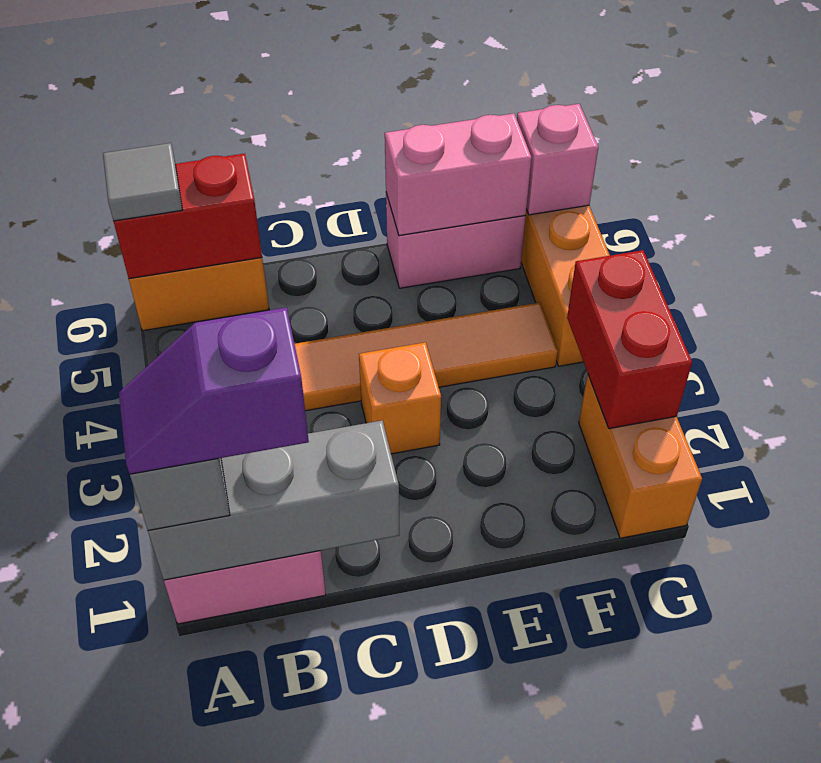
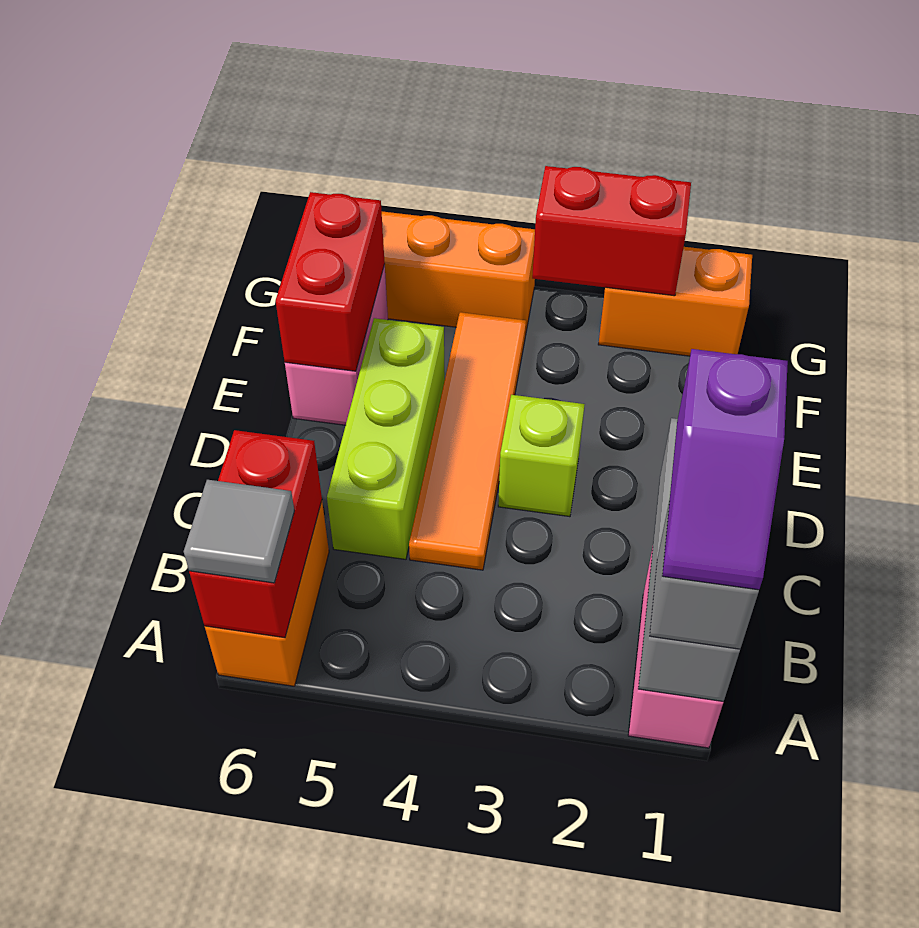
none -> lime 1x3 brick [327,318,445,559]
orange 1x1 brick [359,342,441,454] -> lime 1x1 brick [498,395,585,517]
pink 1x2 brick [385,113,531,236] -> red 1x2 brick [276,192,385,371]
pink 1x1 brick [517,104,598,215] -> none

